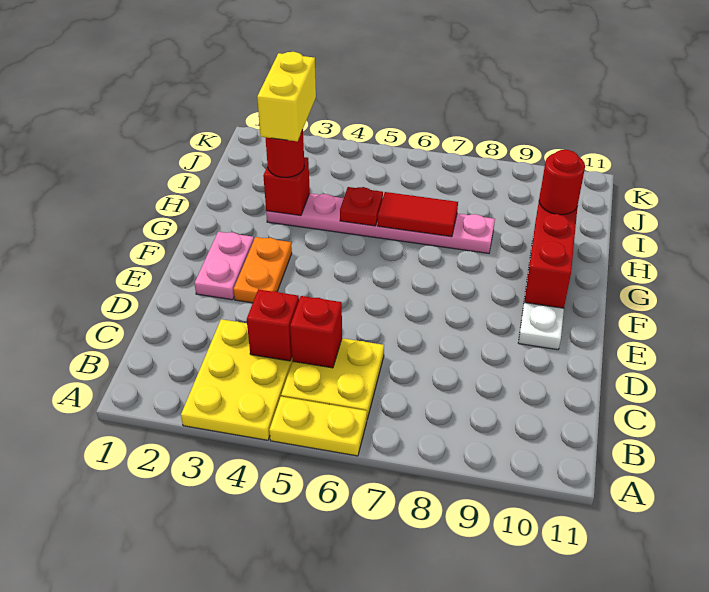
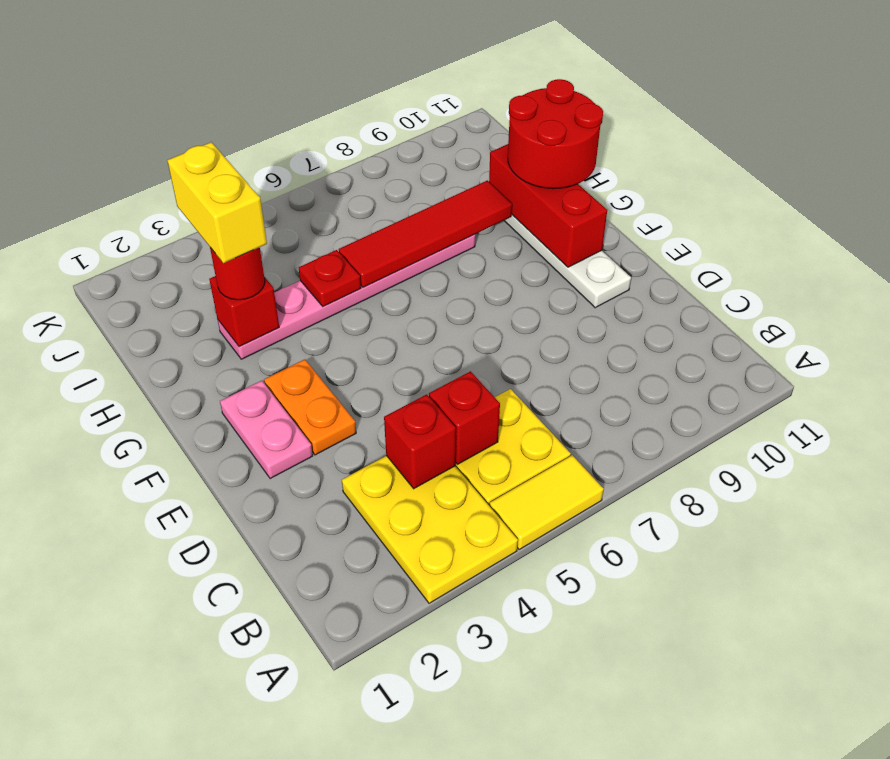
yellow 1x2 plate [269,397,367,456] -> yellow 1x2 tile [489,455,604,550]
red 1x2 tile [378,192,458,237] -> red 1x4 tile [339,180,512,287]
red 1x1 round brick [539,150,585,215] -> red 2x2 round brick [508,79,603,189]

